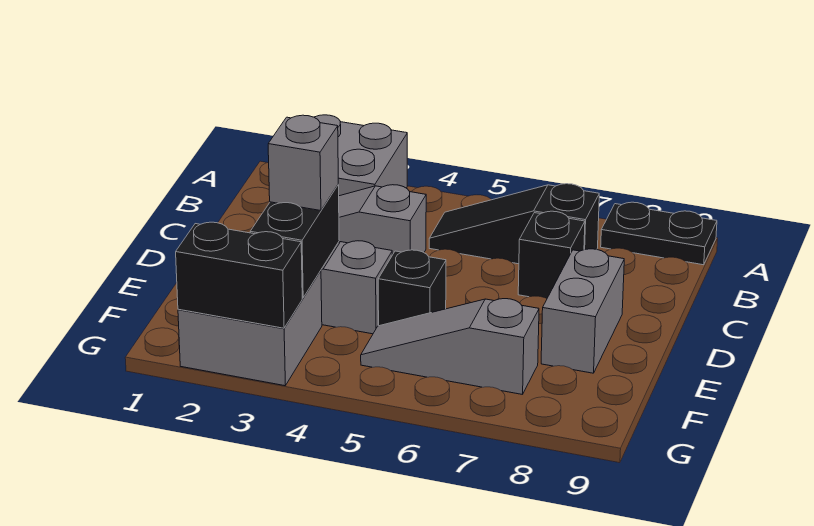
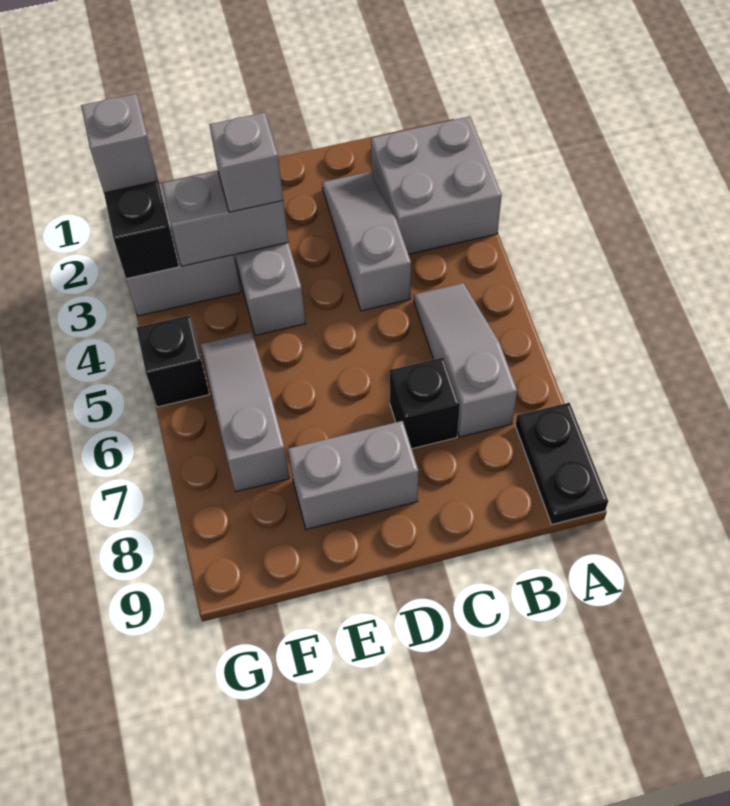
black 1x3 slope [429,184,599,264] -> grey 1x3 slope [414,283,517,437]
black 1x2 brick [250,185,339,298] -> grey 1x2 brick [161,171,288,266]
black 1x1 brick [378,250,446,326] -> black 1x1 brick moved to [137,315,209,407]
none -> grey 1x1 brick [81,94,158,193]

